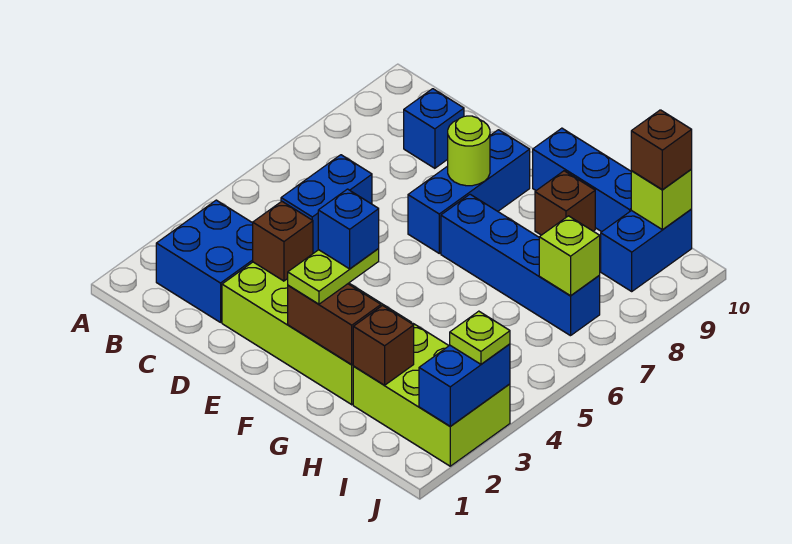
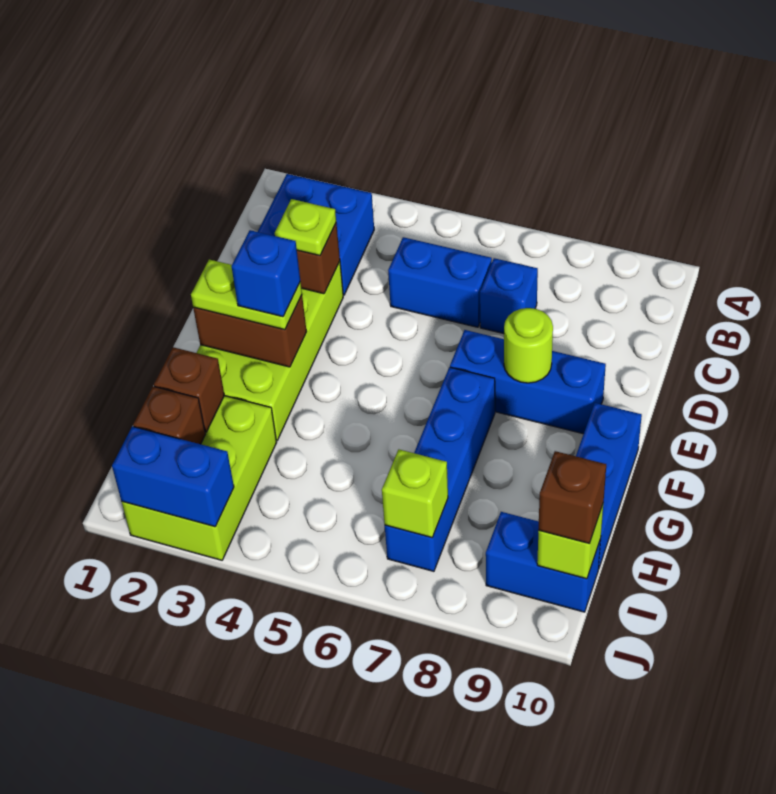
blue 1x1 brick [404,89,464,168] -> blue 1x1 brick moved to [480,258,538,334]
brown 1x2 brick [288,284,381,365] -> brown 1x2 brick turned to [193,295,307,367]
brown 1x1 brick [535,171,595,235] -> brown 1x1 brick moved to [133,386,205,444]
lime 1x1 plate [450,311,510,364] -> lime 1x1 plate moved to [275,199,336,255]

